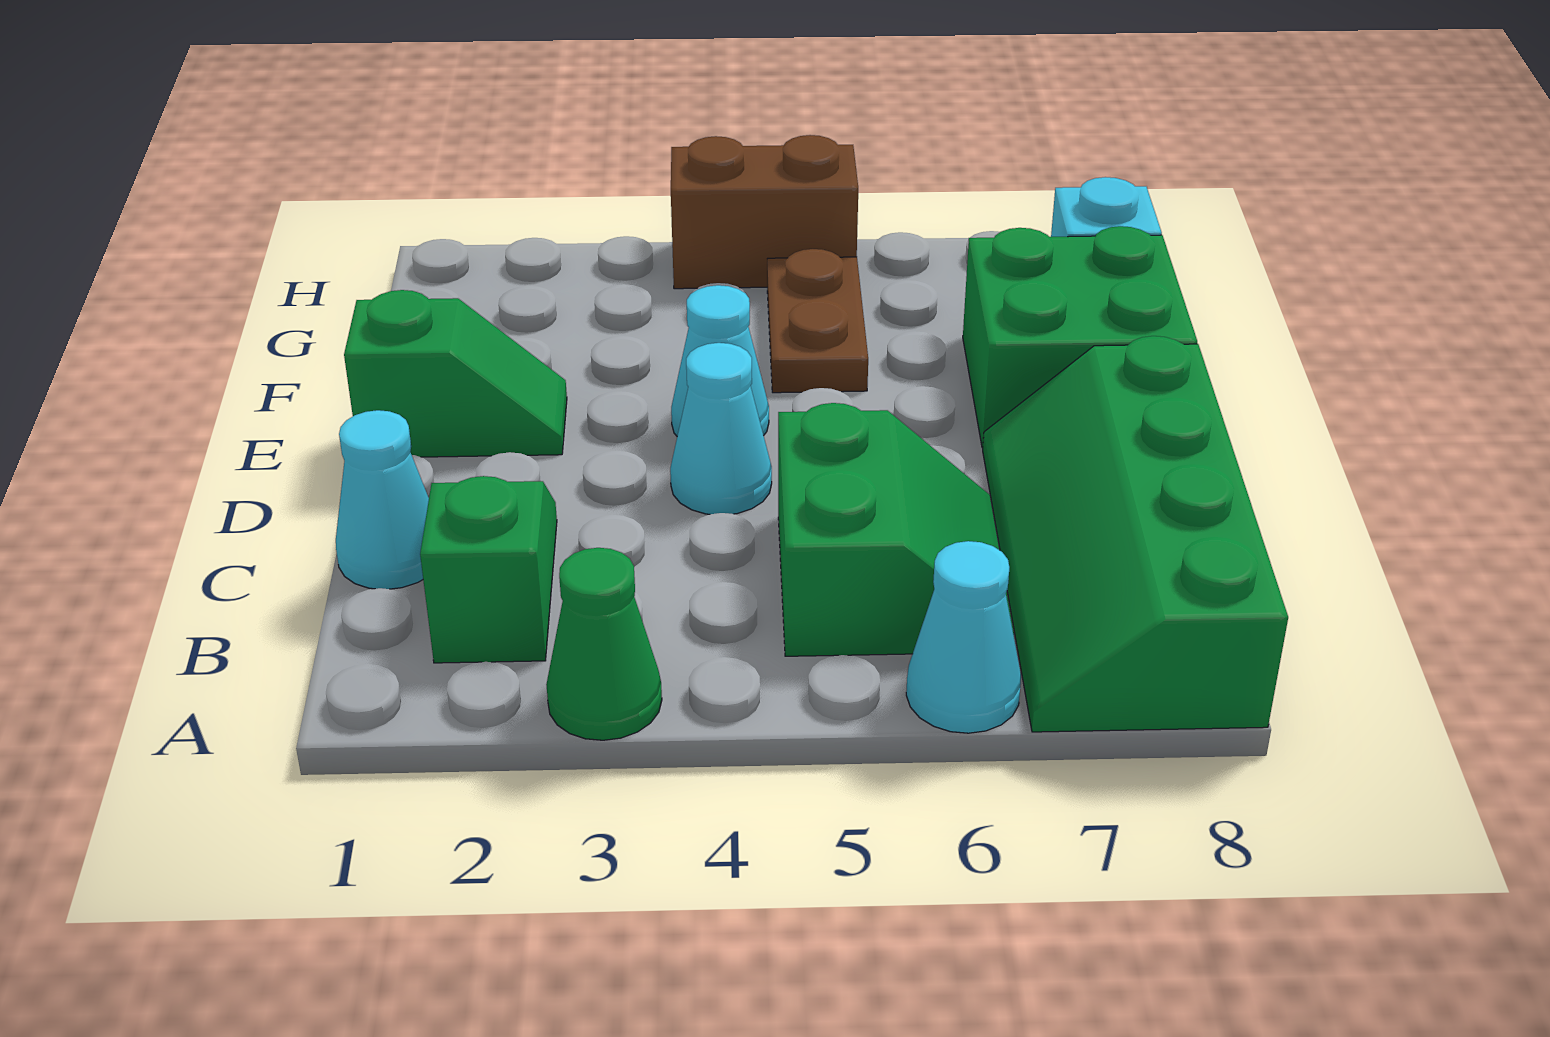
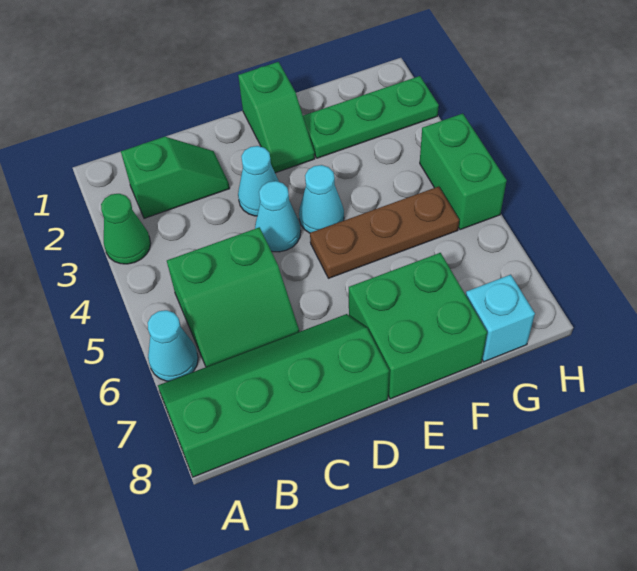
cyan 1x1 cone [336,410,429,589] -> cyan 1x1 cone moved to [238,146,279,216]
none -> green 1x3 plate [303,76,439,158]
brown 1x2 plate [767,249,868,393] -> brown 1x3 plate [310,186,459,278]
brown 1x2 brick [671,135,858,289] -> green 1x2 brick [420,114,507,230]

